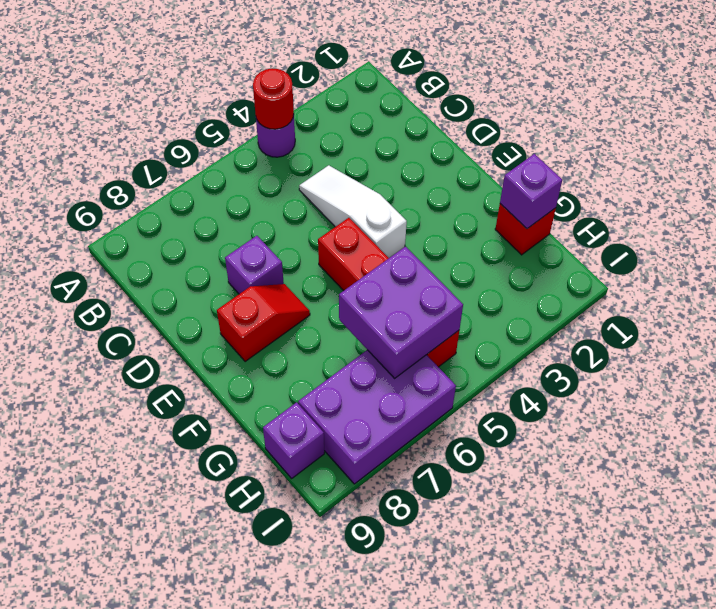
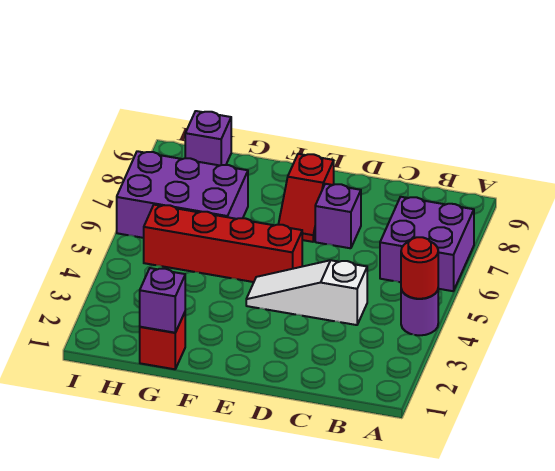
white 1x3 slope [299,165,407,258] -> white 1x3 slope turned to [246,260,367,325]
purple 2x2 brick [339,247,463,378] -> purple 2x2 brick moved to [380,197,474,291]
purple 2x3 brick [298,350,456,484] -> purple 2x3 brick turned to [117,151,248,238]

